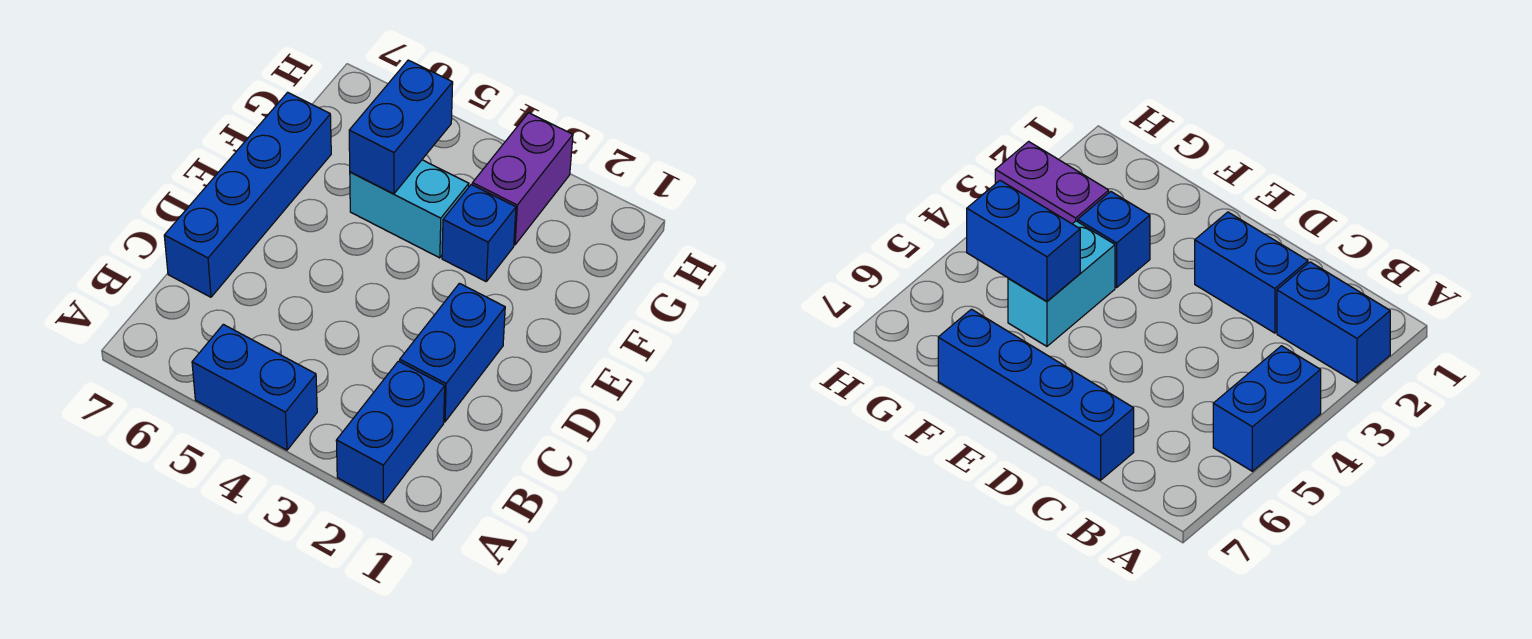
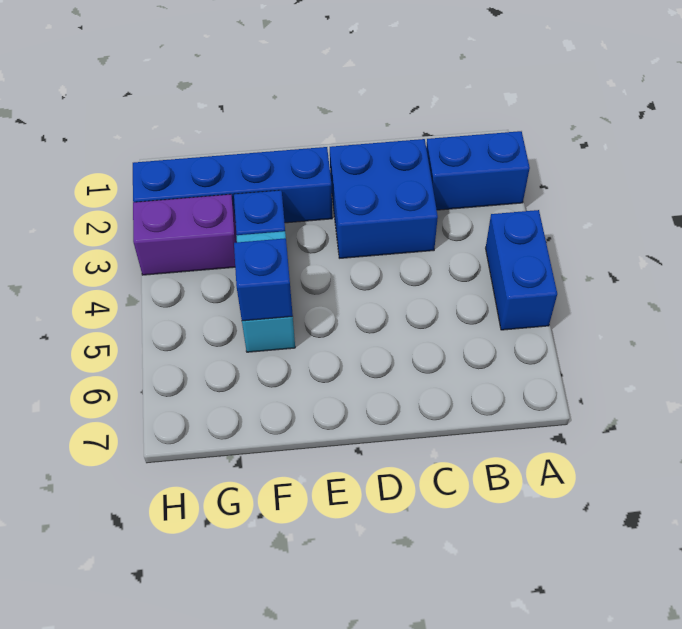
blue 1x2 brick [400,283,505,422] -> blue 2x2 brick [330,139,438,258]
blue 1x4 brick [164,92,331,297] -> blue 1x4 brick moved to [133,147,332,223]
blue 1x2 brick [349,60,453,194] -> blue 1x1 brick [234,238,293,321]

